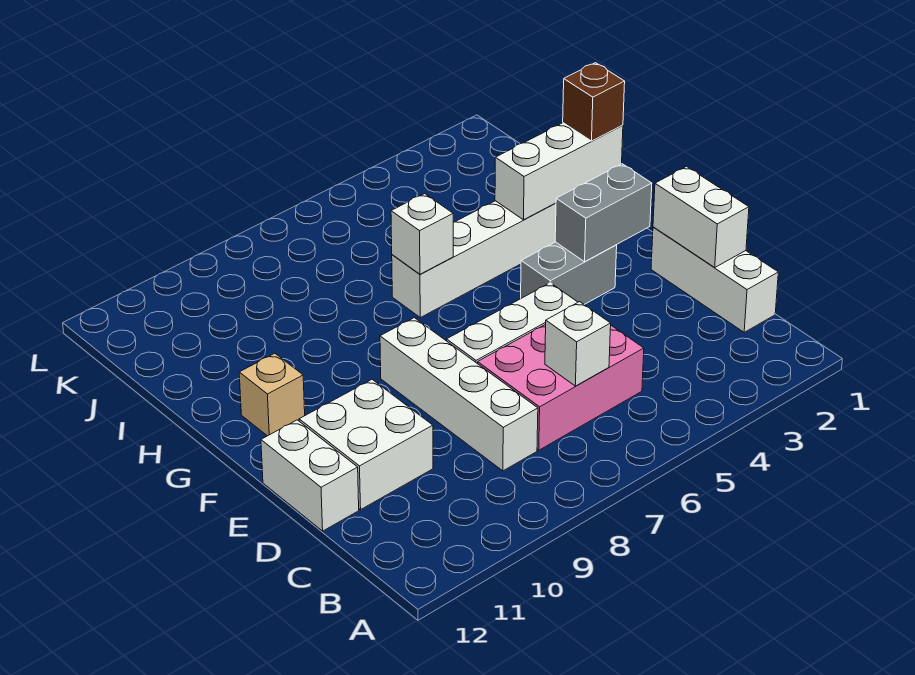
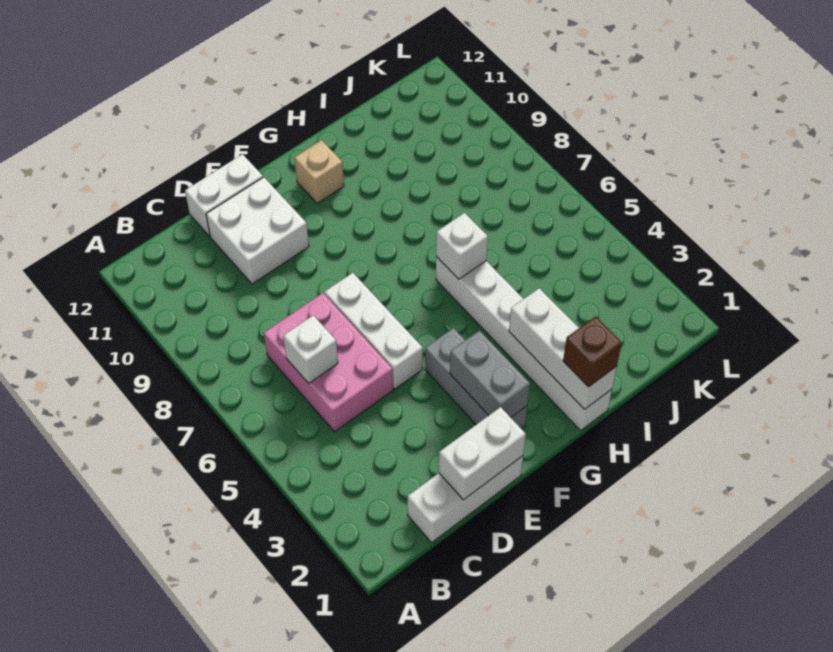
white 1x4 brick [380,318,538,471] -> none
grey 1x2 brick [521,242,617,305] -> grey 1x3 brick [425,328,527,429]

